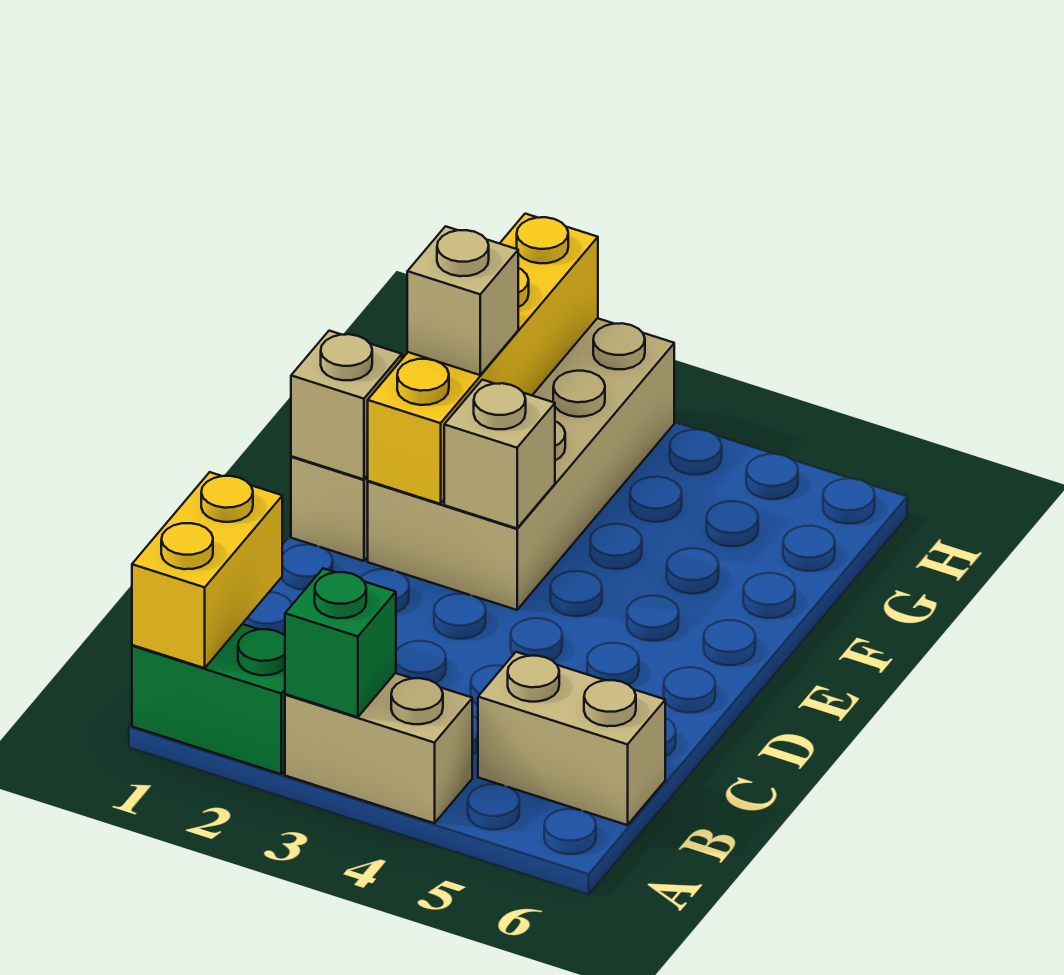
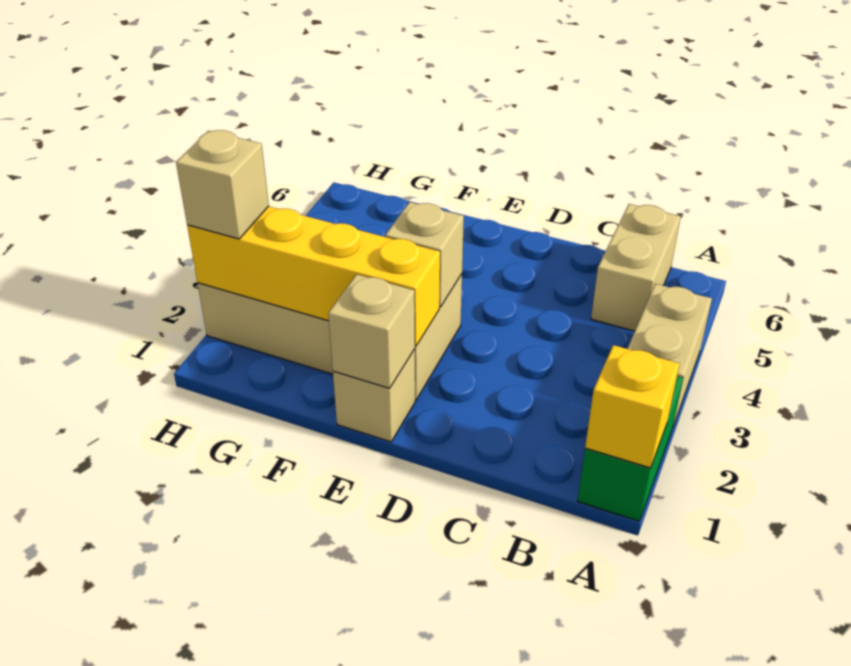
yellow 1x2 brick [132,472,282,668] -> yellow 1x1 brick [585,345,679,468]
green 1x1 brick [285,568,396,717] -> none
tan 1x1 brick [407,226,518,375] -> tan 1x1 brick moved to [176,130,269,239]

